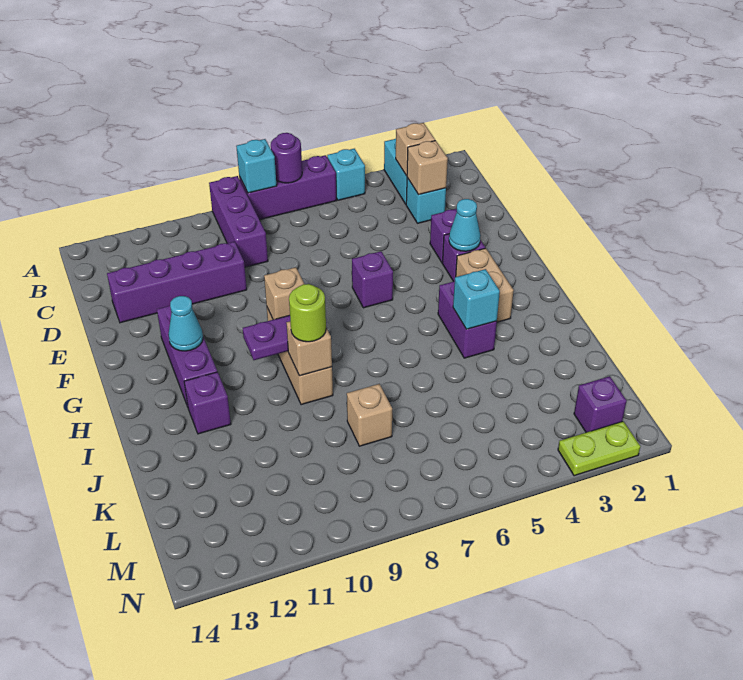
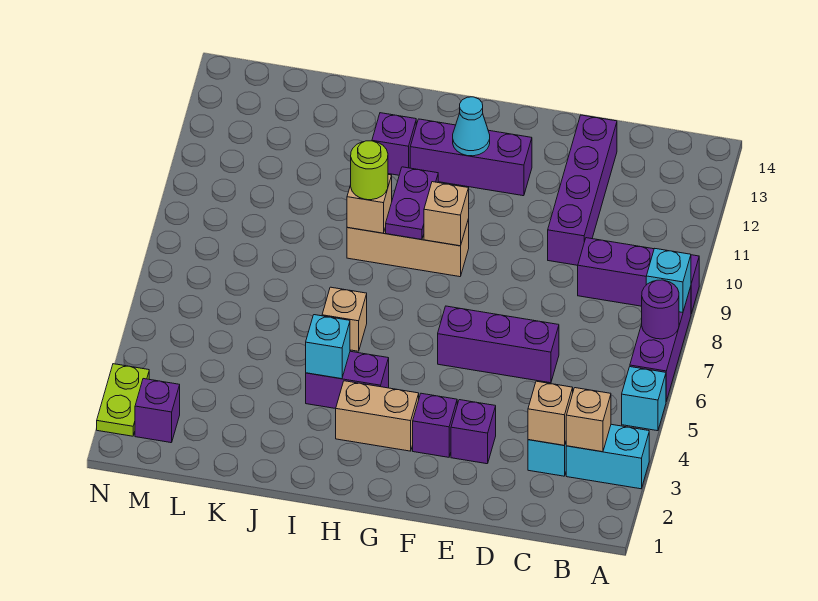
cyan 1x1 cone [449,199,481,251] -> none
purple 1x1 brick [352,251,393,308] -> purple 1x3 brick [438,306,559,383]
tan 1x1 brick [347,384,392,446] -> tan 1x1 brick moved to [322,287,367,351]

